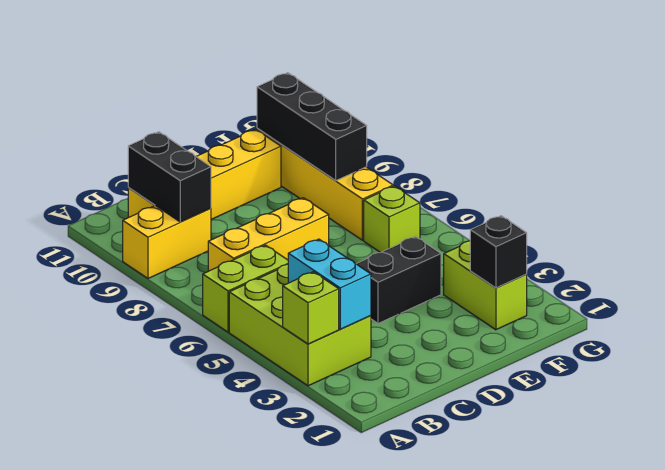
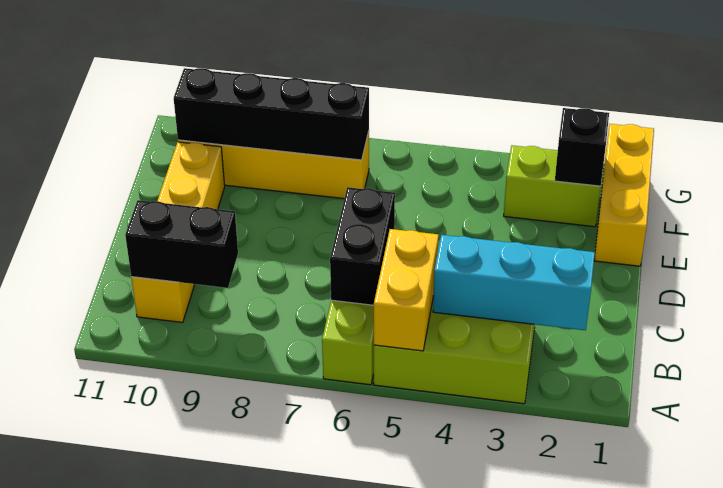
lime 1x1 brick [283,272,339,344] -> none
yellow 1x2 brick [123,206,211,278] -> yellow 1x2 brick moved to [374,229,439,351]
cyan 1x2 brick [288,239,371,329] -> cyan 1x3 brick [433,235,595,330]
yellow 1x3 brick [208,198,329,271] -> yellow 1x3 brick moved to [594,124,654,266]
black 1x2 brick [357,237,441,323] -> black 1x2 brick moved to [330,187,395,305]
lime 1x1 brick [364,186,420,253] -> none
black 1x3 brick [257,73,367,181] -> black 1x4 brick [174,68,369,160]

